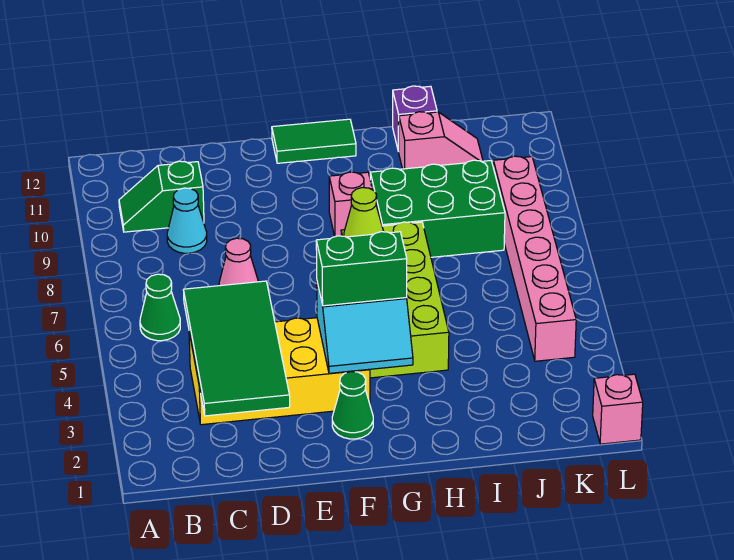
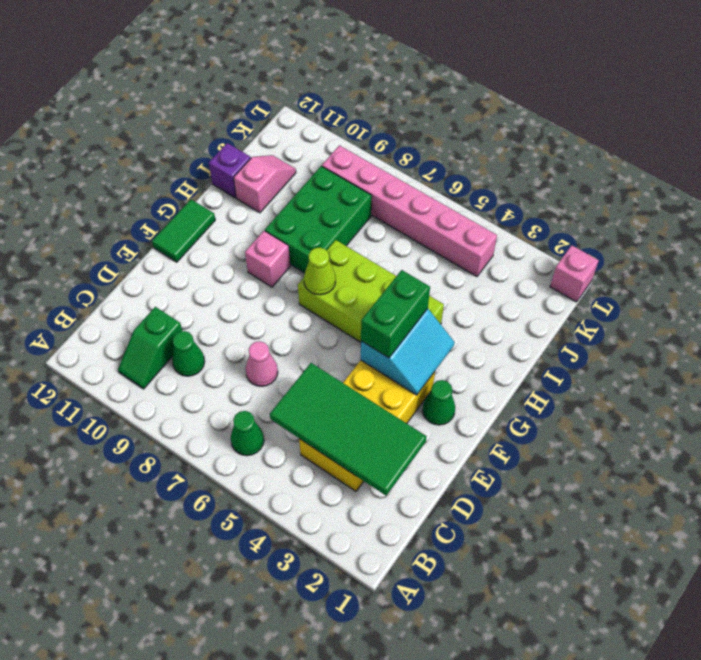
cyan 1x1 cone [167,188,207,253] -> green 1x1 cone [172,331,205,376]

